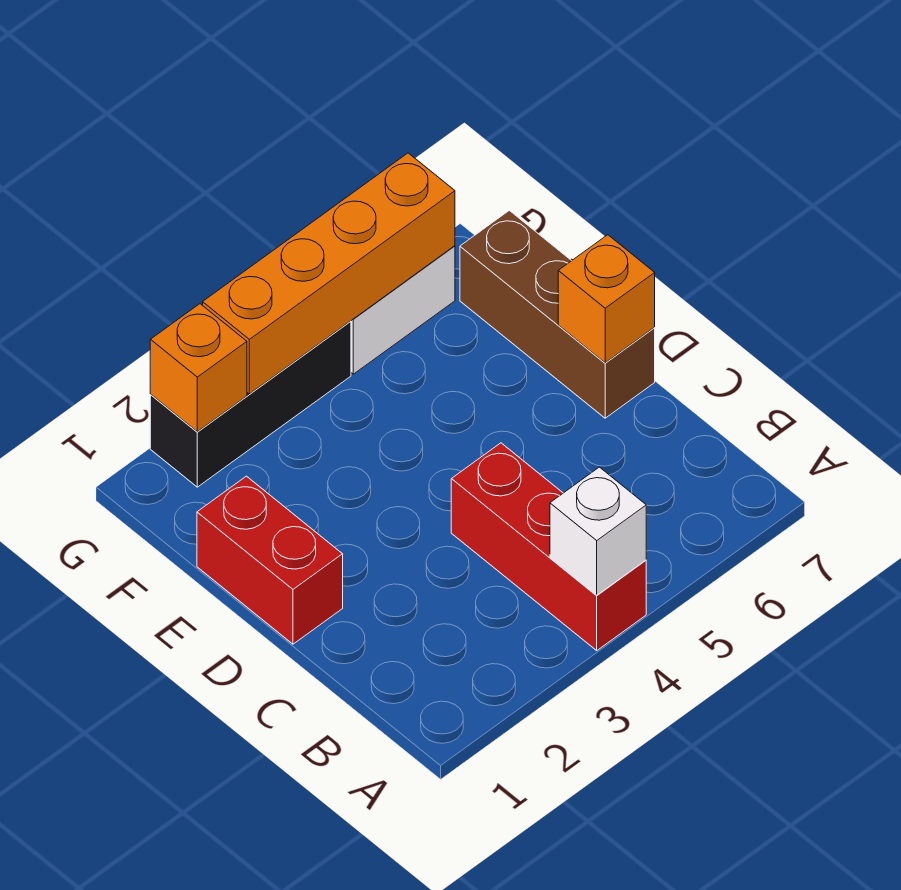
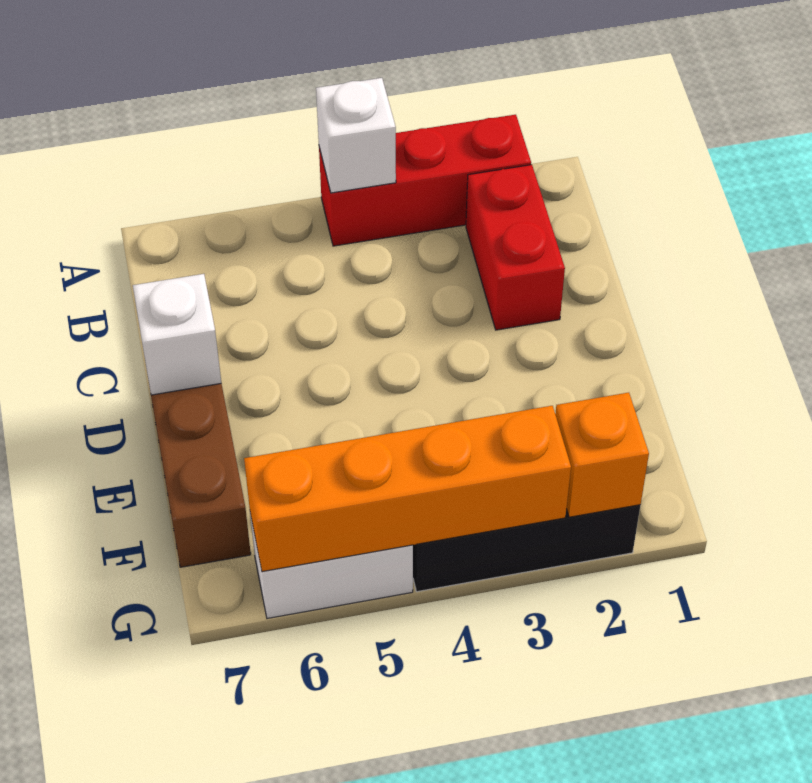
red 1x3 brick [451,443,646,650] -> red 1x3 brick turned to [319,115,531,246]
red 1x2 brick [197,476,343,644] -> red 1x2 brick moved to [466,165,565,330]
orange 1x1 brick [558,235,655,363] -> white 1x1 brick [133,274,221,395]

